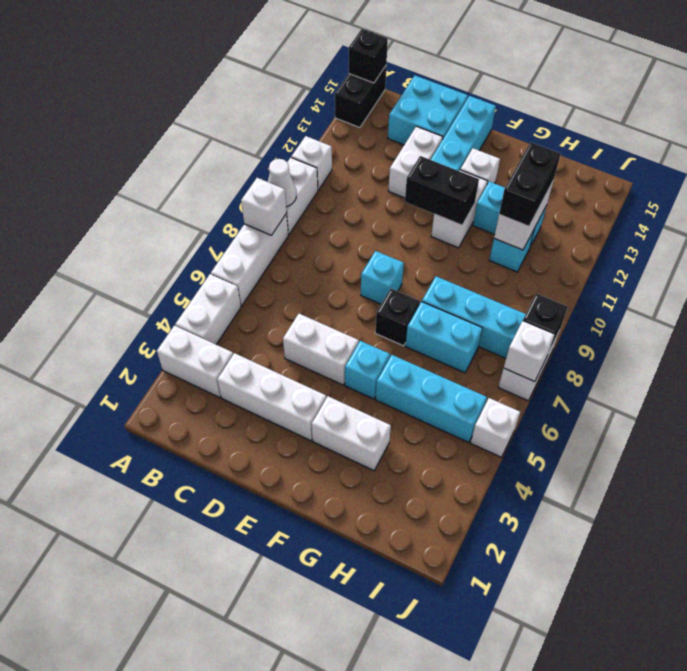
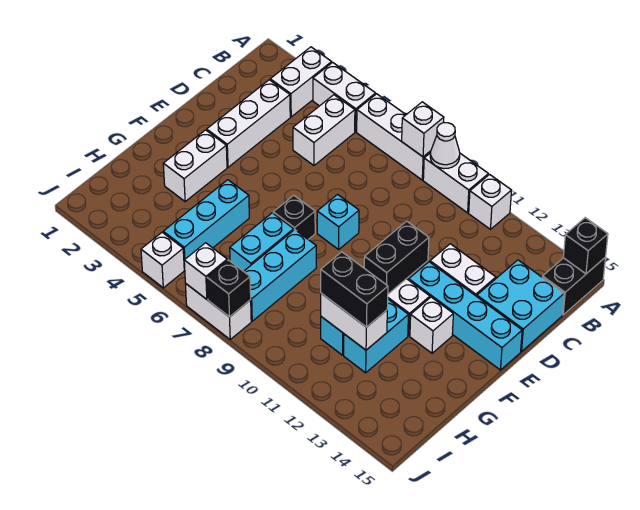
black 1x2 brick [335,66,386,128] -> black 1x2 brick turned to [542,257,606,315]
white 1x2 brick [283,314,359,385] -> white 1x2 brick moved to [293,95,355,165]
cyan 1x1 brick [345,341,390,399] -> none

